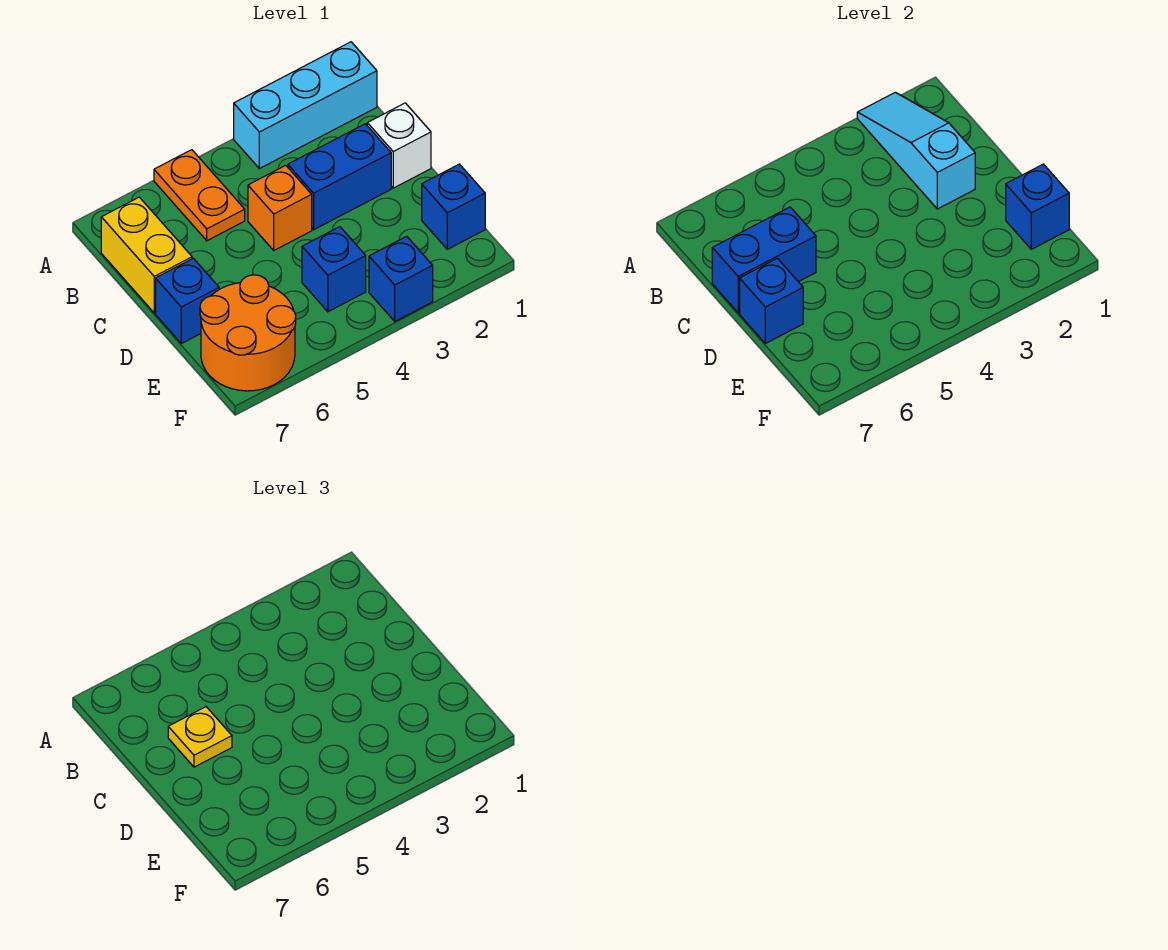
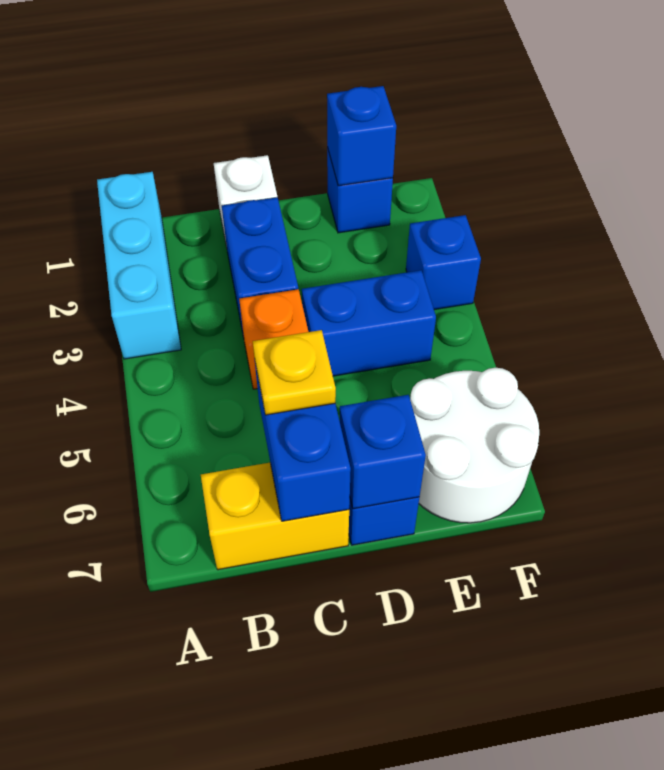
cyan 1x3 slope [857,92,975,209] -> none
orange 1x2 plate [154,150,245,241] -> none
blue 1x1 brick [302,227,366,312] -> blue 1x2 brick [302,270,436,376]
orange 2x2 round brick [200,275,296,391] -> white 2x2 round brick [410,368,539,523]

